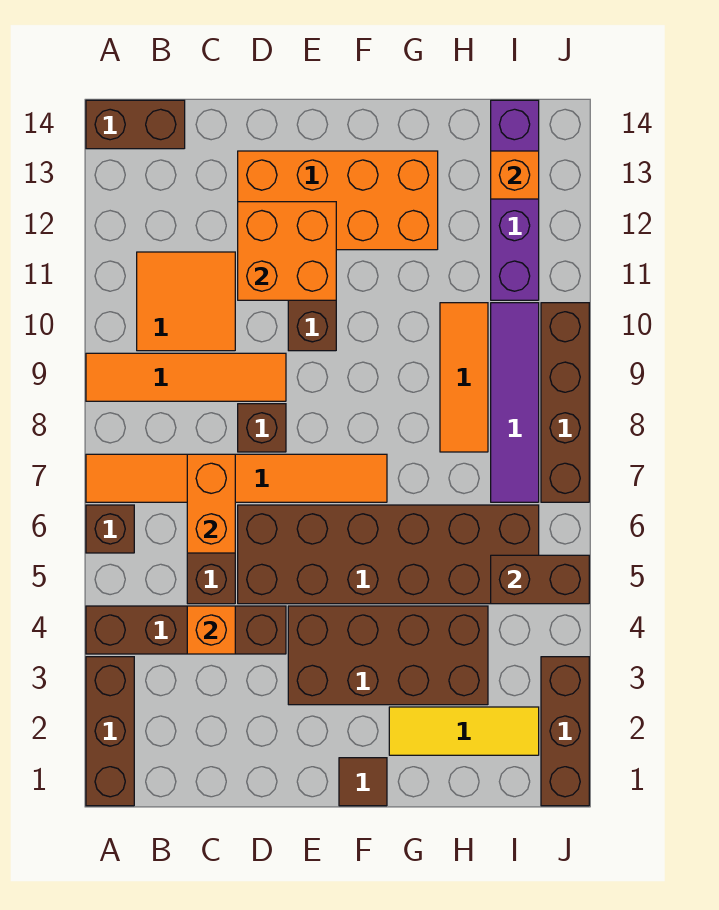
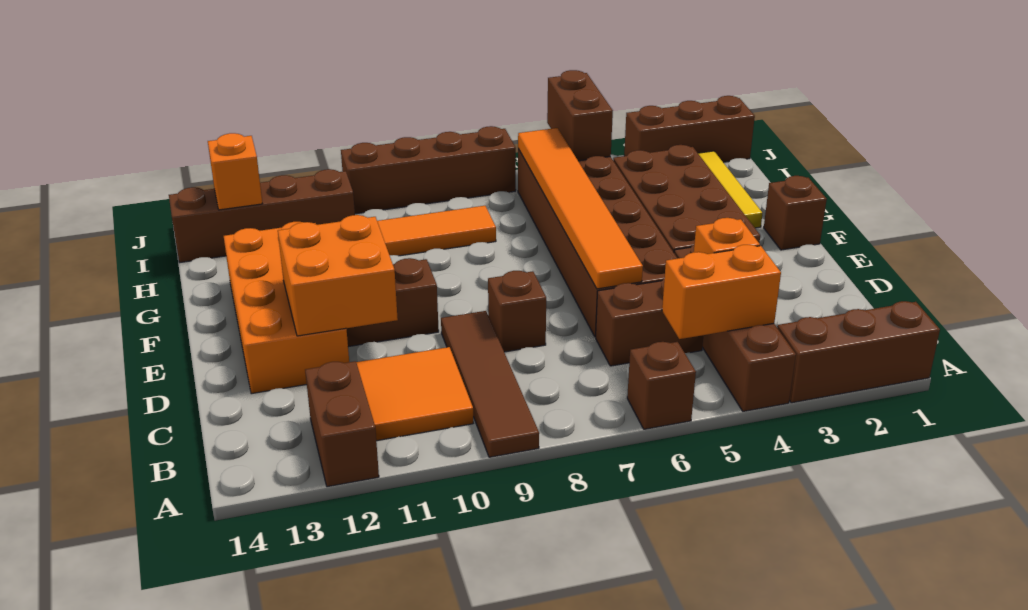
orange 1x6 tile [86,454,387,502] -> orange 1x6 tile moved to [518,128,643,289]
orange 1x4 tile [86,353,286,401] -> brown 1x4 tile [441,311,539,457]
brown 1x2 brick [86,100,185,149] -> brown 1x2 brick moved to [305,361,379,487]
orange 1x2 brick [187,454,235,553] -> orange 1x2 brick moved to [662,245,781,339]
brown 1x1 tile [339,758,387,806] -> brown 1x1 brick [764,176,827,250]
purple 1x4 tile [491,303,539,502] -> none
purple 1x4 brick [491,100,539,300] -> brown 1x4 brick [169,169,355,262]

